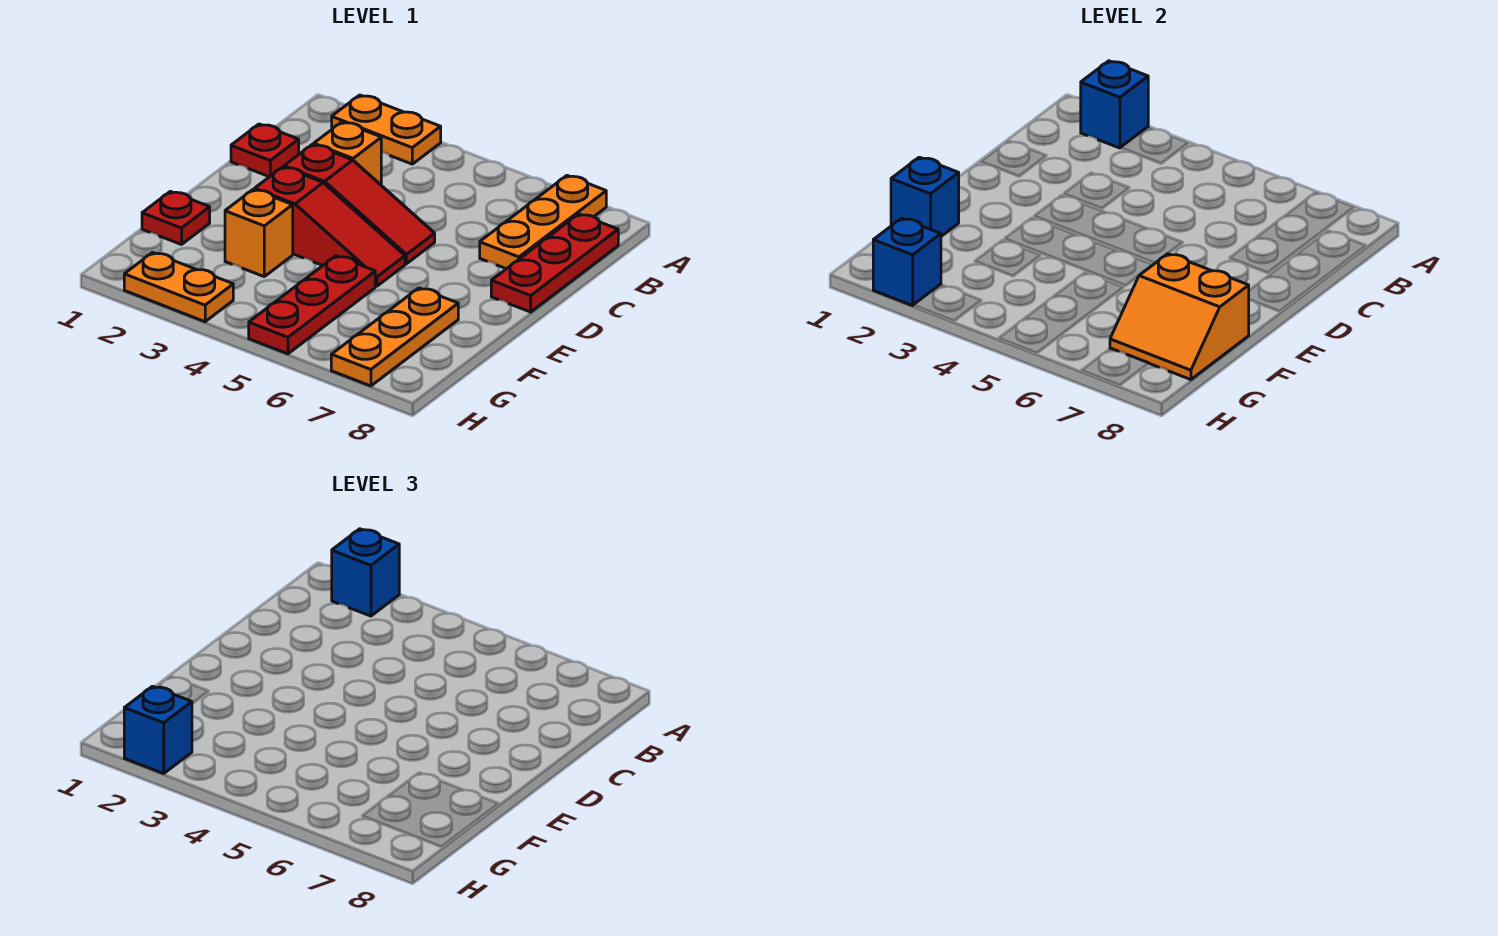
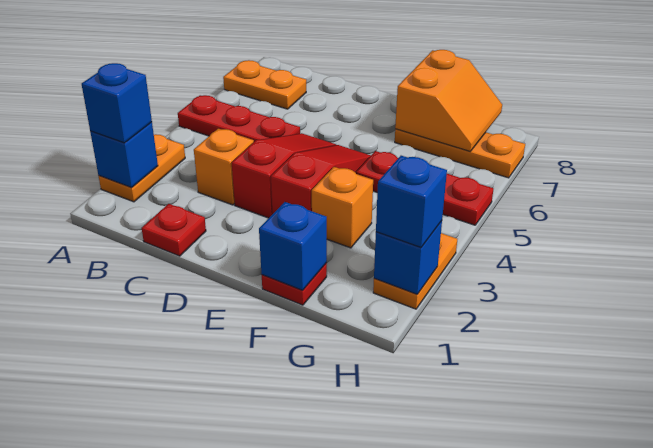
orange 1x3 plate [480,176,606,269] -> orange 1x2 plate [223,60,306,109]
red 1x3 plate [491,214,618,312] -> red 1x3 plate moved to [178,95,300,142]

